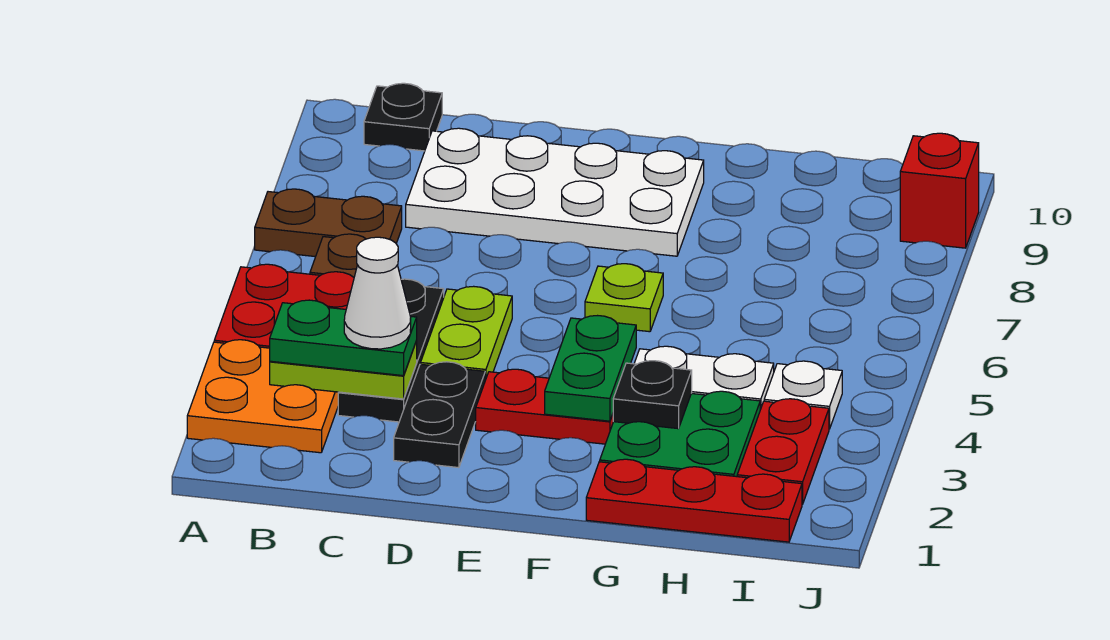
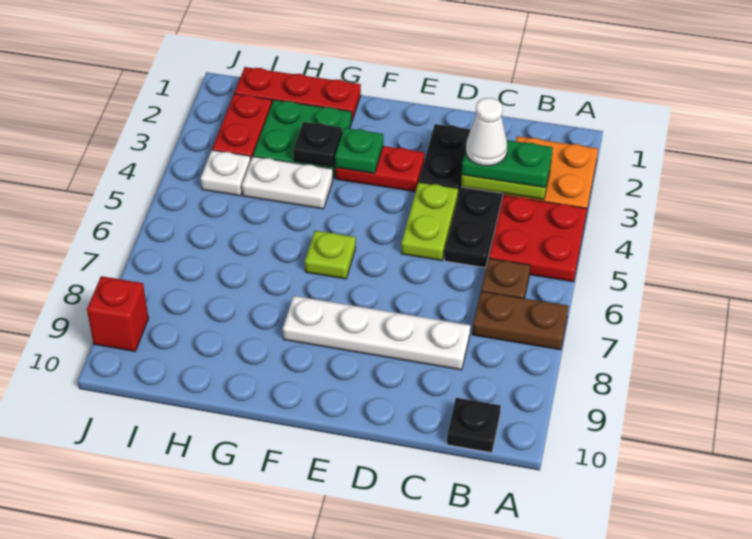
white 2x4 plate [406,128,704,256] -> white 1x4 plate [283,296,470,370]
green 1x2 plate [545,316,636,421] -> green 1x1 plate [335,128,383,173]

